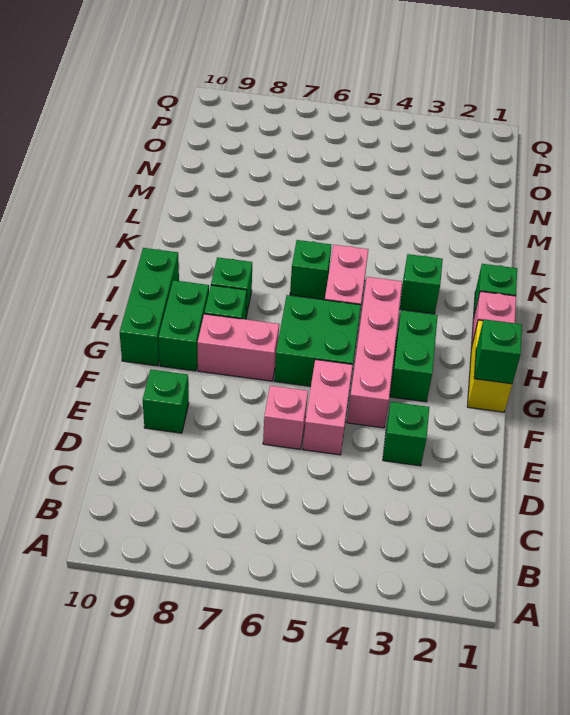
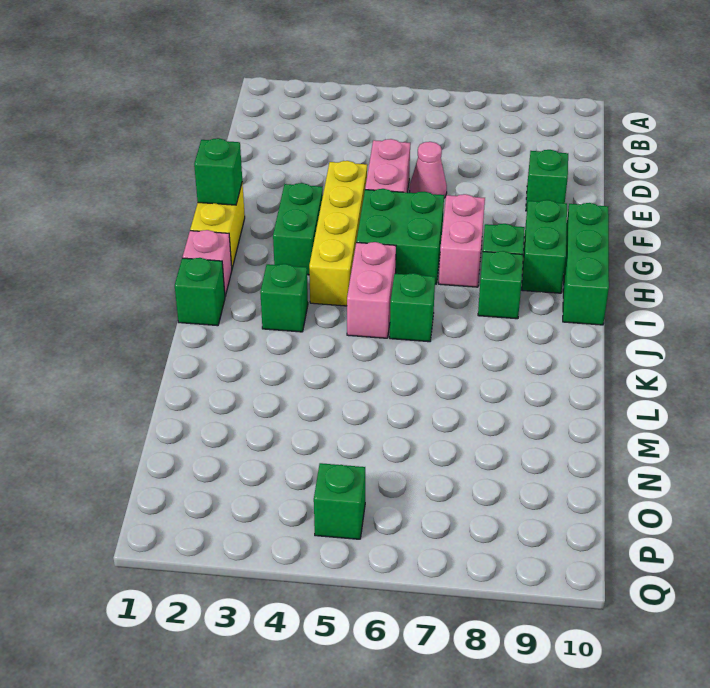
green 1x1 brick [383,402,429,466] -> green 1x1 brick moved to [314,463,365,539]
pink 1x1 brick [263,386,308,449] -> pink 1x1 cone [410,142,447,198]
pink 1x4 brick [347,277,402,428] -> yellow 1x4 brick [309,161,367,306]
pink 1x2 brick [197,314,279,381] -> pink 1x2 brick turned to [439,194,485,287]

